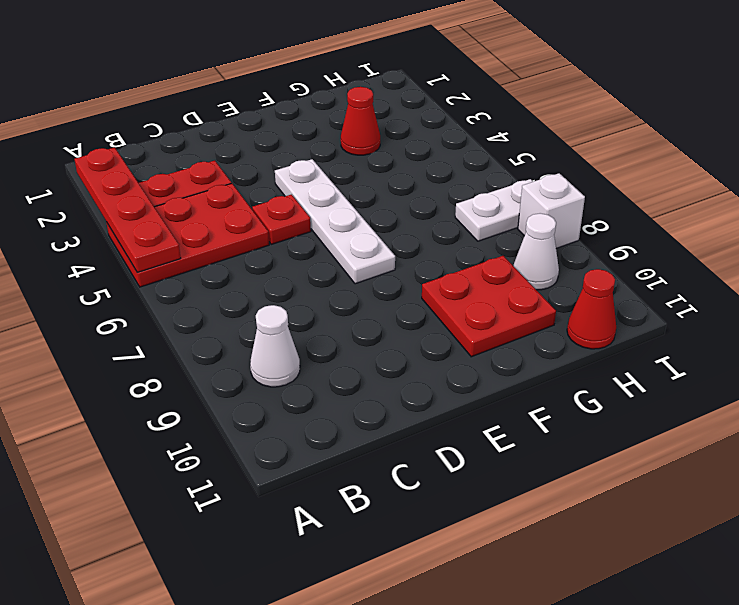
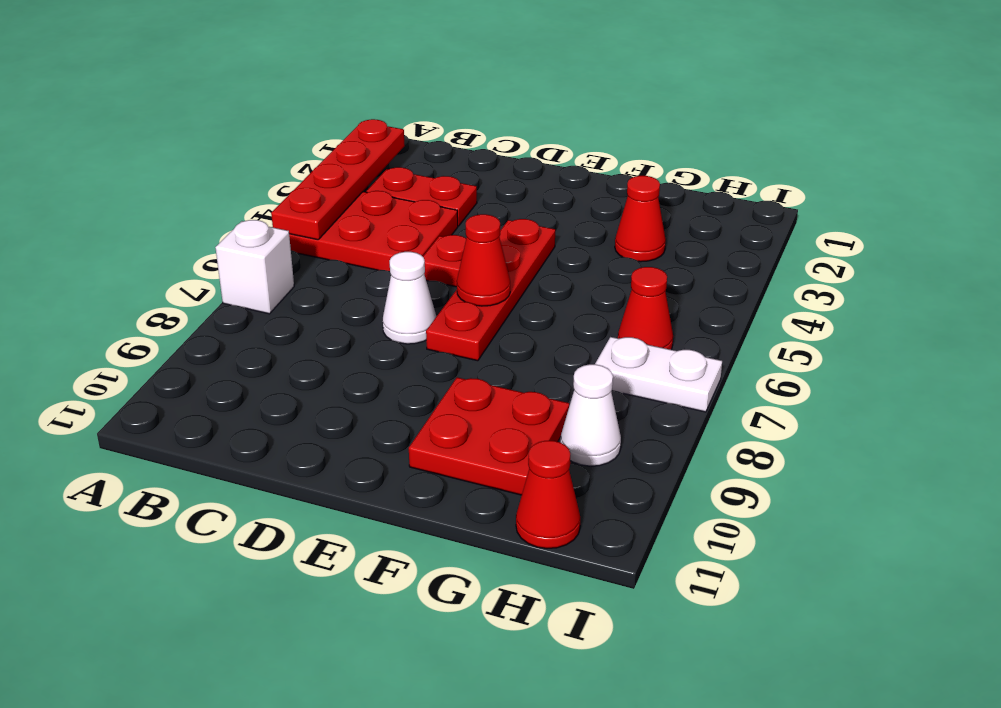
white 1x1 cone [250,305,300,387] -> white 1x1 cone moved to [383,252,436,344]
white 1x4 plate [275,159,395,284] -> red 1x4 plate [426,219,555,361]
none -> red 1x1 cone [457,214,510,306]
none -> red 1x1 cone [618,267,673,350]
white 1x1 brick [518,173,585,248] -> white 1x1 brick moved to [215,220,294,314]

